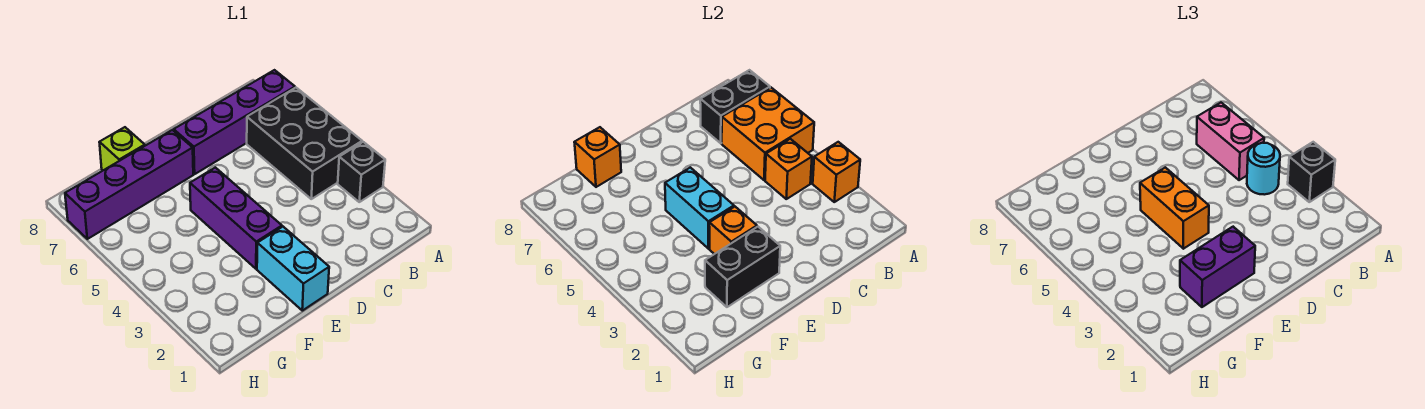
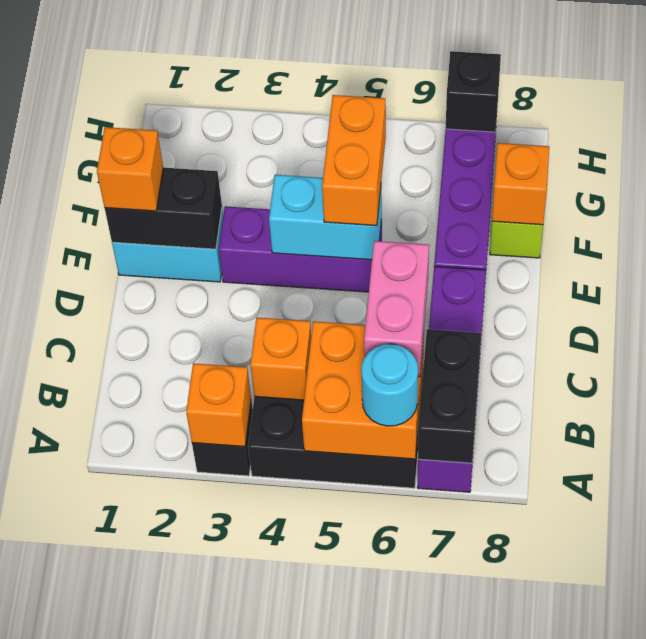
black 1x1 brick [1288,142,1335,202] -> black 1x1 brick moved to [446,51,501,132]
cyan 1x1 round brick [1247,143,1280,195] -> cyan 1x1 round brick moved to [361,344,418,426]
pink 1x2 brick [1197,103,1264,180] -> pink 1x2 brick turned to [364,241,429,377]
black 1x2 brick [705,227,780,307] -> black 1x2 brick turned to [105,168,222,249]
purple 1x2 brick [1180,227,1255,307] -> none
orange 1x1 brick [709,207,757,254] -> orange 1x1 brick moved to [97,127,163,211]
orange 1x2 brick [1140,167,1209,249] -> orange 1x2 brick turned to [322,95,386,226]

